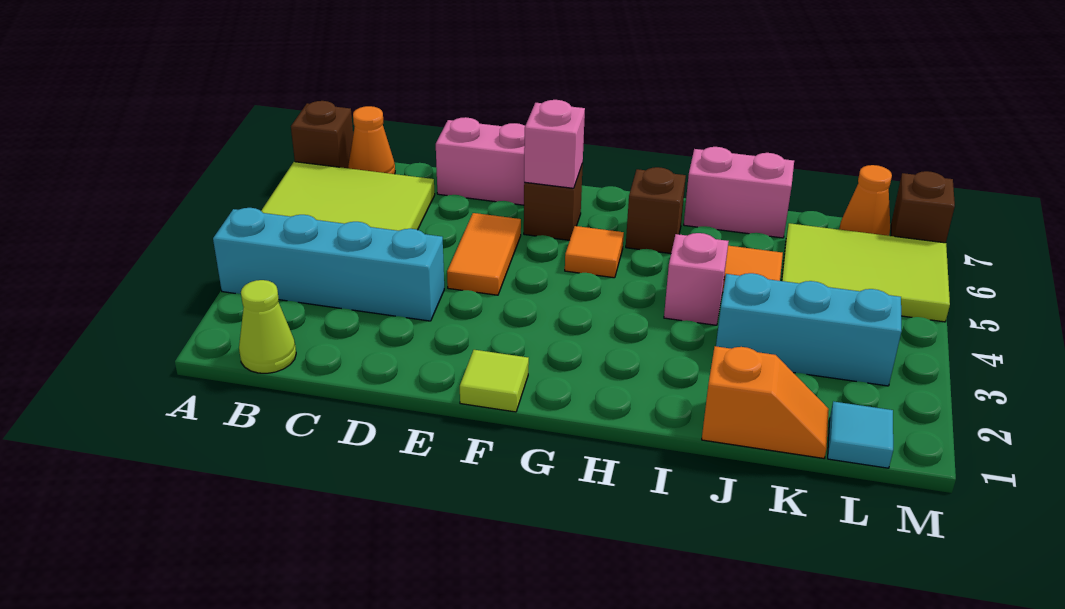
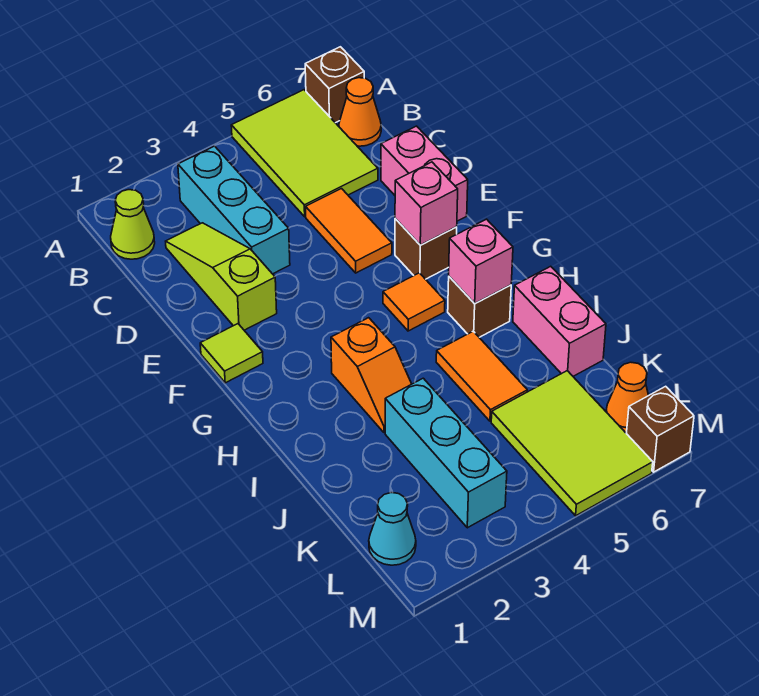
cyan 1x4 brick [213,208,444,321] -> cyan 1x3 brick [178,146,290,274]
none -> lime 1x3 slope [166,223,277,330]
orange 1x2 tile [447,213,521,295] -> orange 1x2 tile turned to [306,189,392,273]
pink 1x1 brick [664,233,729,325] -> pink 1x1 brick moved to [449,219,513,303]
orange 1x2 slope [702,346,829,458] -> orange 1x2 slope moved to [331,318,411,433]
cyan 1x1 tile [828,401,893,468] -> cyan 1x1 cone [369,493,416,565]

